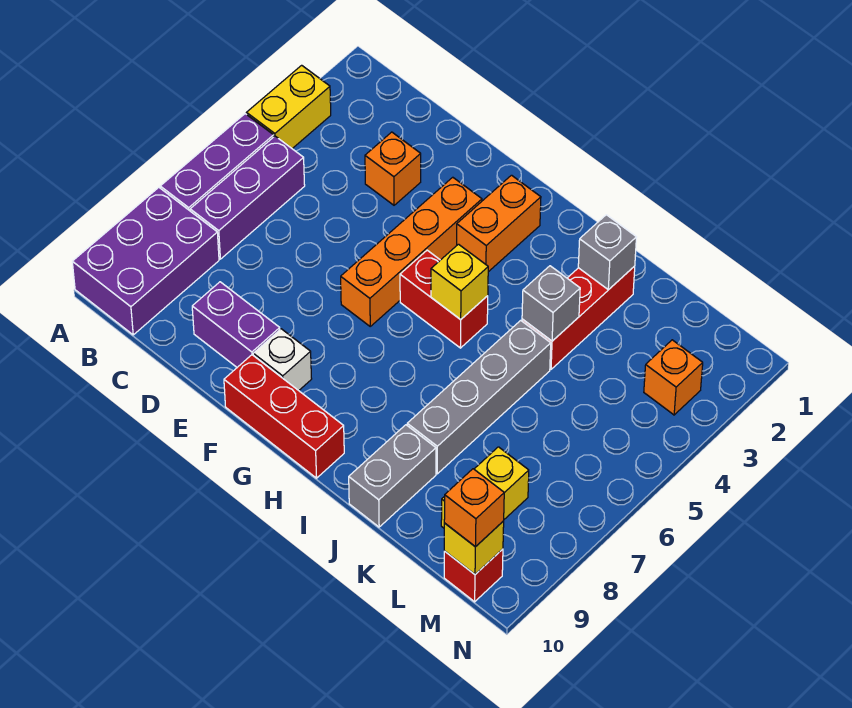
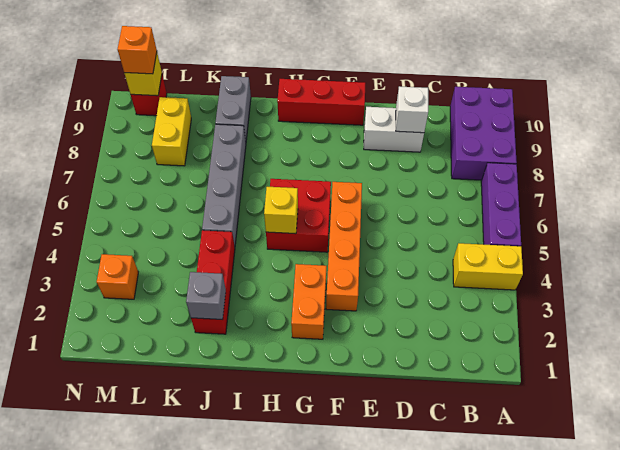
yellow 1x2 brick [247,65,331,149] -> yellow 1x2 brick turned to [453,243,523,290]
purple 1x3 brick [190,136,305,259] -> none
orange 1x1 brick [365,132,421,205] -> none
purple 1x2 brick [192,282,280,367] -> white 1x2 brick [364,107,424,152]
white 1x1 brick [253,329,312,391] -> white 1x1 brick moved to [396,86,428,133]
red 1x2 brick [400,250,488,348] -> red 2x2 brick [266,179,331,252]
grey 1x1 brick [522,266,580,341] -> none

